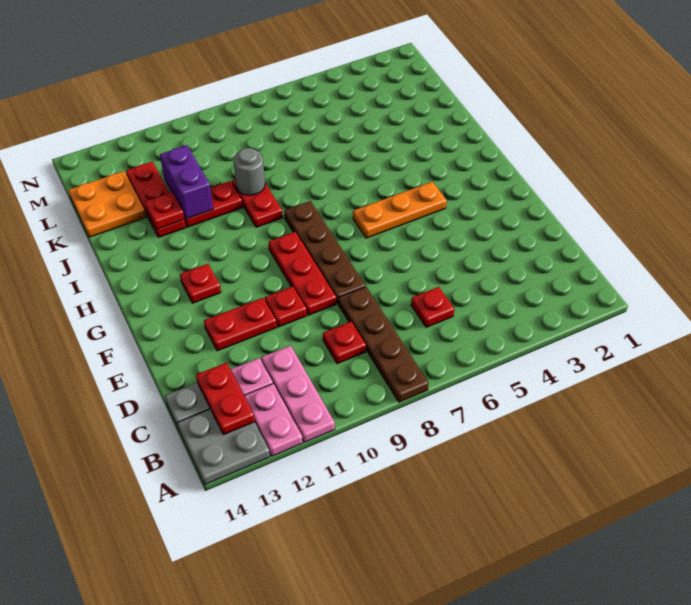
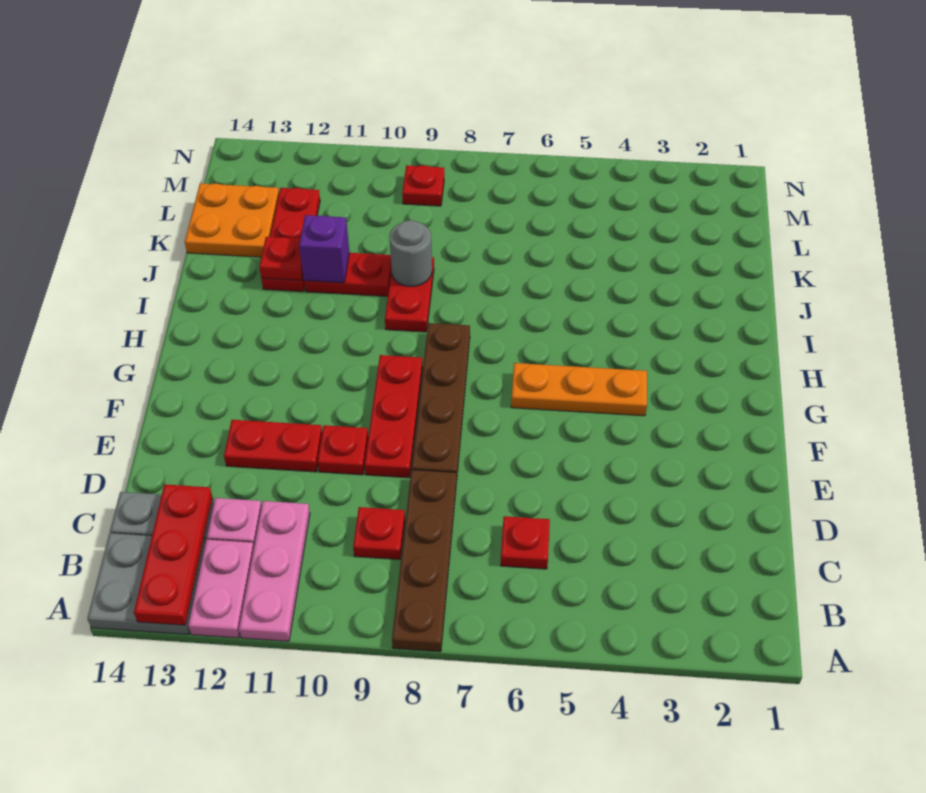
red 1x2 plate [196,363,255,435] -> red 1x3 plate [134,484,213,625]
red 1x1 plate [180,264,221,303] -> red 1x1 plate moved to [402,165,444,206]
purple 1x2 brick [160,145,213,219] -> purple 1x1 brick [299,215,349,283]

